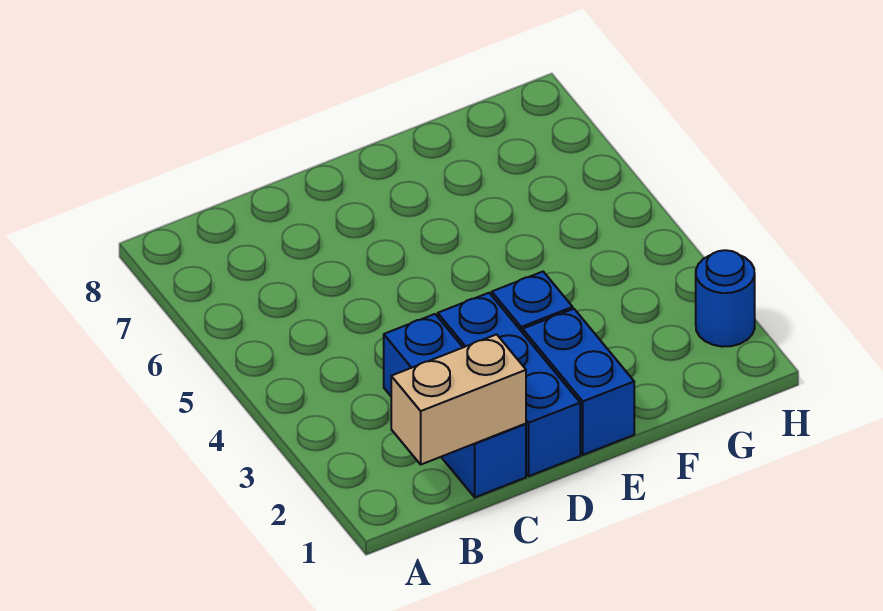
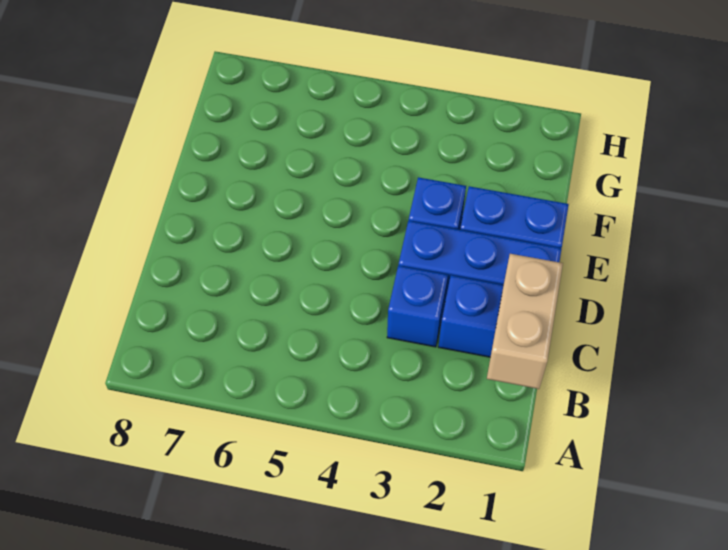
blue 1x1 round brick [696,250,755,347] -> none

